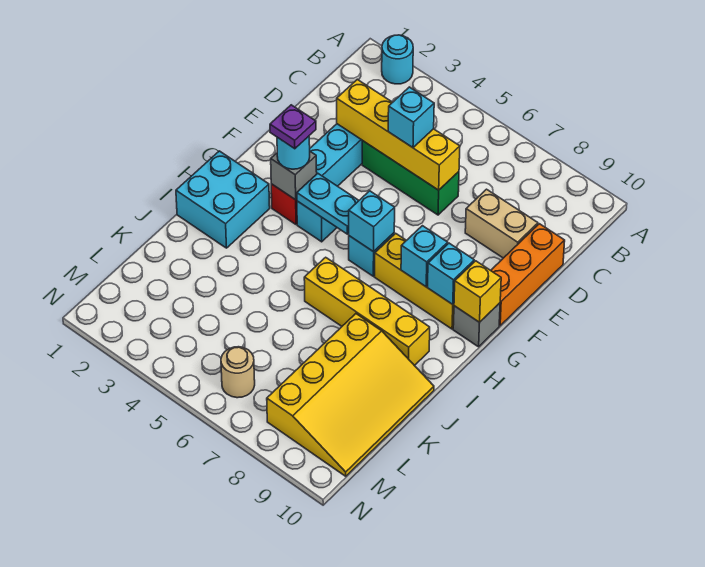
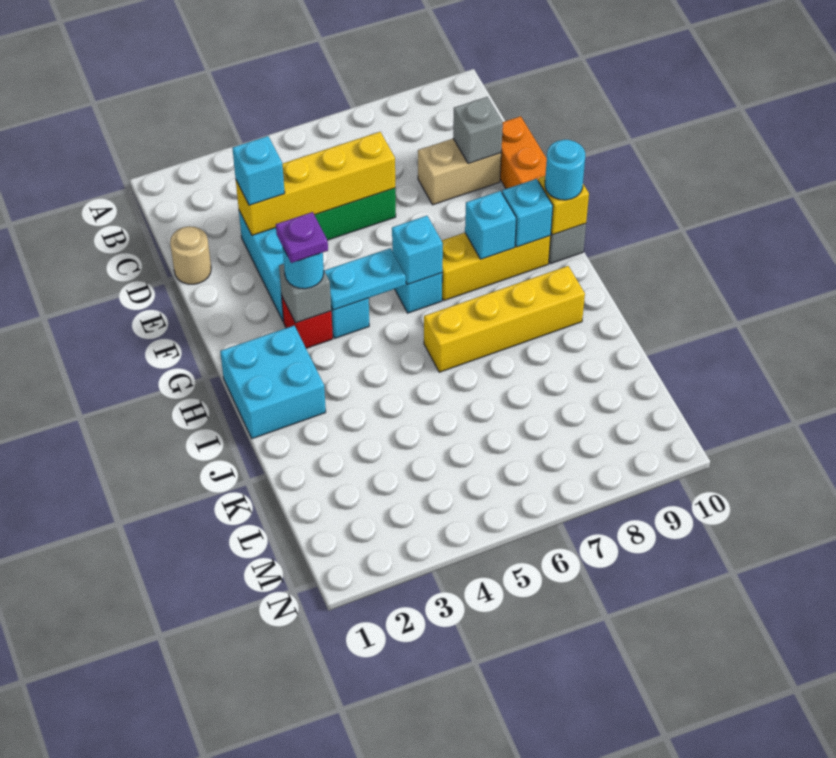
cyan 1x1 round brick [382,35,413,84] -> cyan 1x1 round brick moved to [545,140,585,200]
cyan 1x1 brick [388,87,434,148] -> cyan 1x1 brick moved to [232,136,285,205]
none -> grey 1x1 brick [453,97,503,164]
yellow 3x4 slope [267,314,434,476] -> none
tan 1x1 round brick [221,347,255,398] -> tan 1x1 round brick moved to [170,226,211,284]

